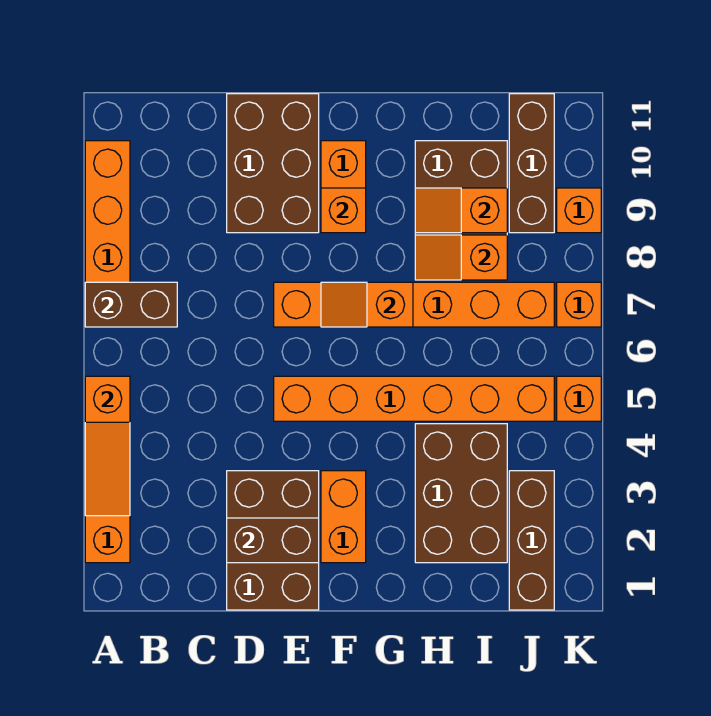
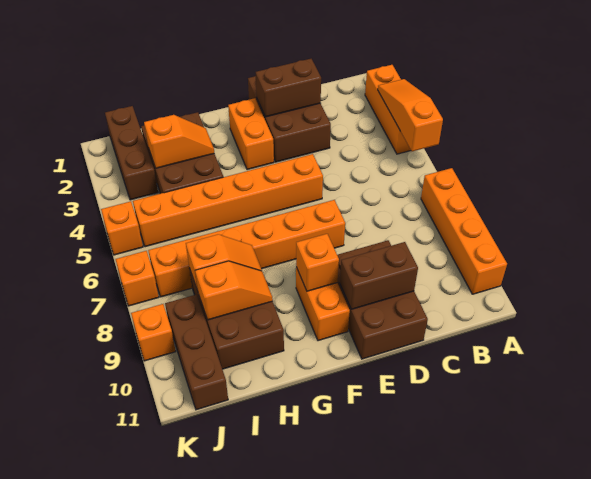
brown 1x2 brick [85,282,177,327] -> brown 1x2 brick moved to [340,242,418,309]
orange 1x2 slope [321,282,413,327] -> orange 1x2 slope moved to [144,115,214,168]

